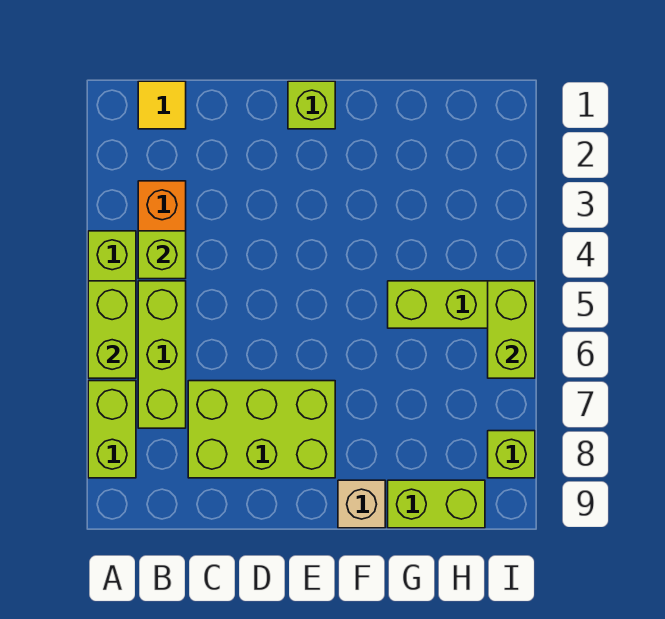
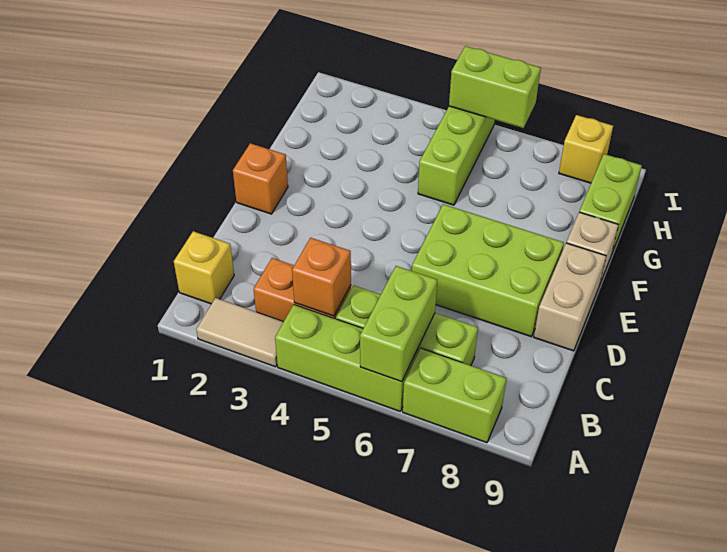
none -> tan 1x2 tile [196,298,283,367]
lime 1x2 brick [88,281,136,378] -> lime 1x2 brick turned to [360,266,437,382]
yellow 1x1 tile [138,81,186,129] -> yellow 1x1 brick [174,231,234,304]
lime 1x1 brick [138,231,186,279] -> orange 1x1 brick [292,238,351,316]
lime 2x3 brick [188,381,335,478] -> lime 2x3 brick turned to [412,204,564,337]
none -> tan 1x2 brick [534,243,606,351]
lime 1x1 brick [288,81,335,129] -> orange 1x1 brick [233,143,288,214]
lime 1x1 brick [488,431,535,478] -> yellow 1x1 brick [559,115,613,183]

